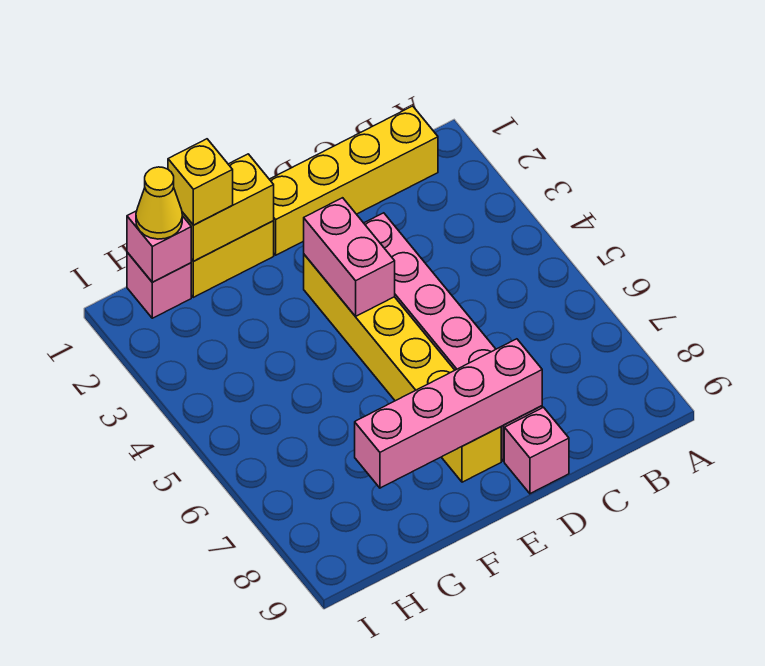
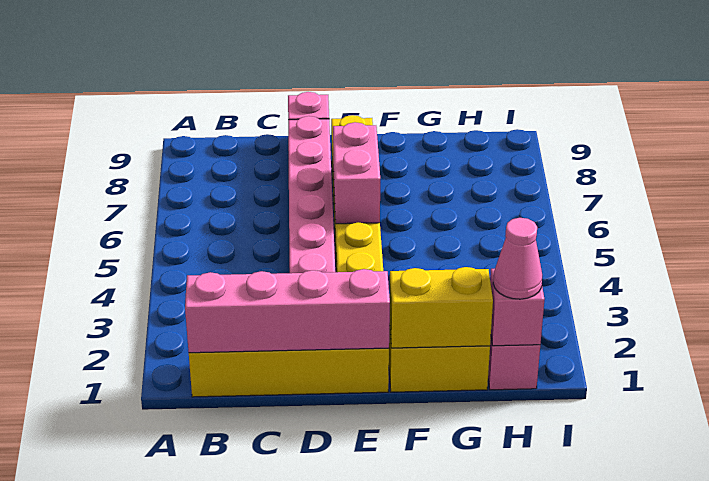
pink 1x4 brick [355,339,542,488] -> pink 1x4 brick moved to [185,269,390,353]
pink 1x2 brick [304,198,395,317] -> pink 1x2 brick moved to [333,122,380,224]
yellow 1x1 brick [168,139,233,225] -> none
yellow 1x1 cone [136,167,182,239] -> pink 1x1 cone [493,218,542,299]

